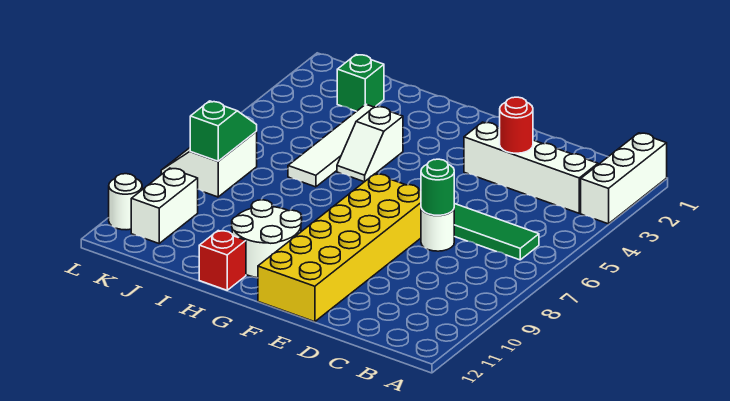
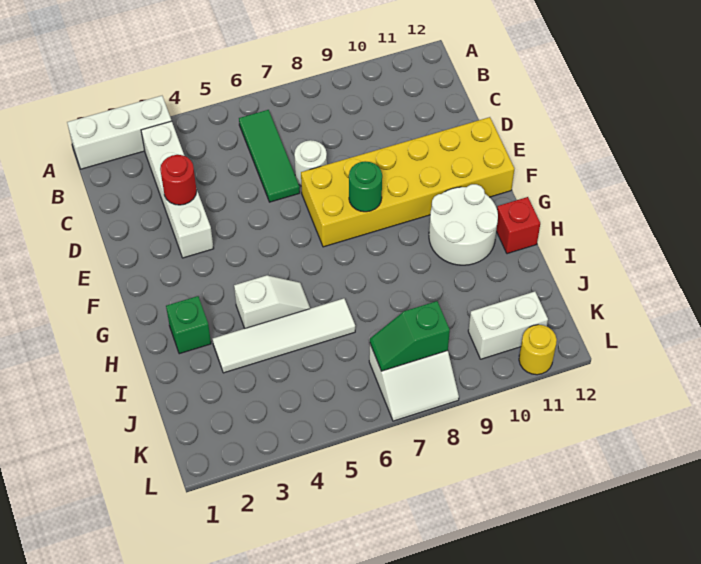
green 1x1 round brick [421,159,454,215] -> green 1x1 round brick moved to [349,161,382,212]
green 1x1 brick [337,55,384,111] -> green 1x1 brick moved to [166,296,211,354]
white 1x1 round brick [109,174,142,230] -> yellow 1x1 round brick [519,325,557,375]

